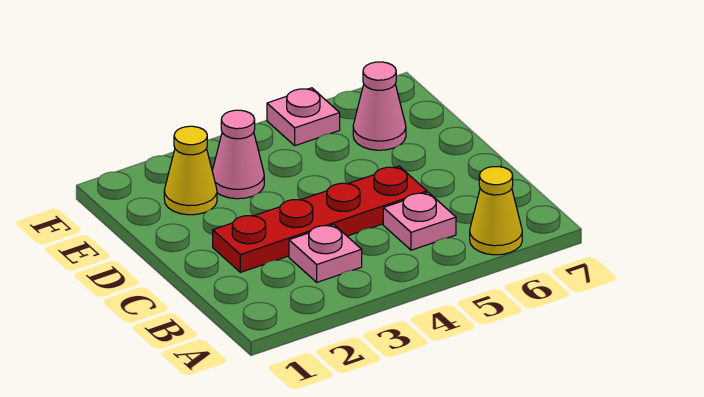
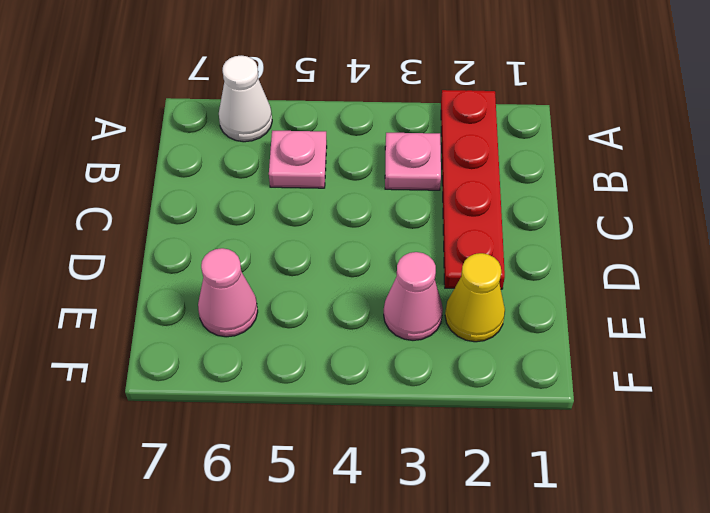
yellow 1x1 cone [470,167,522,255] -> white 1x1 cone [219,56,272,142]
red 1x4 plate [213,166,427,272] -> red 1x4 plate turned to [441,90,505,289]
pink 1x1 plate [267,88,340,146] -> none

